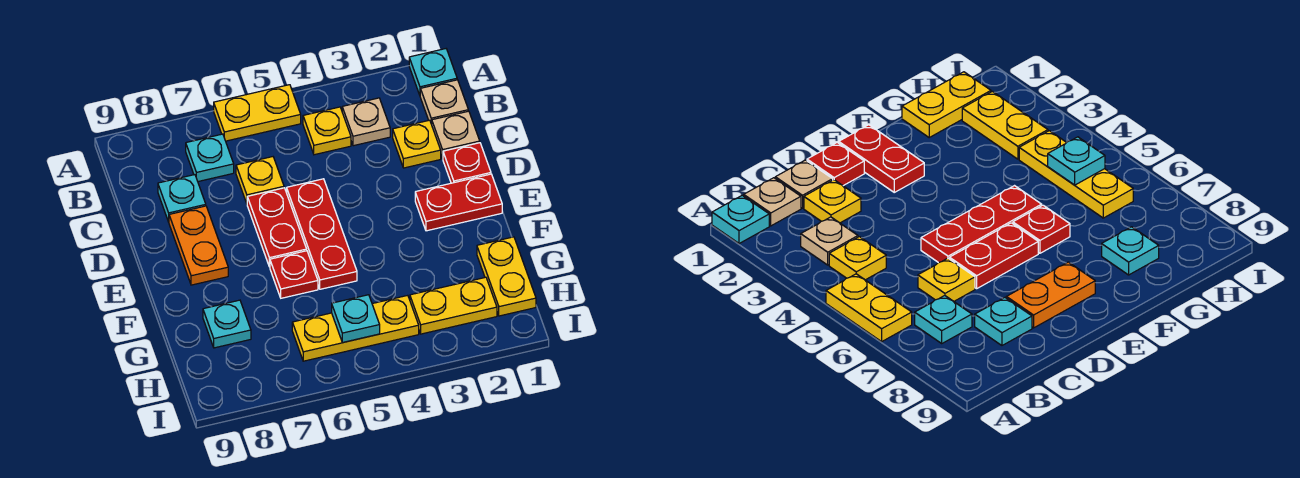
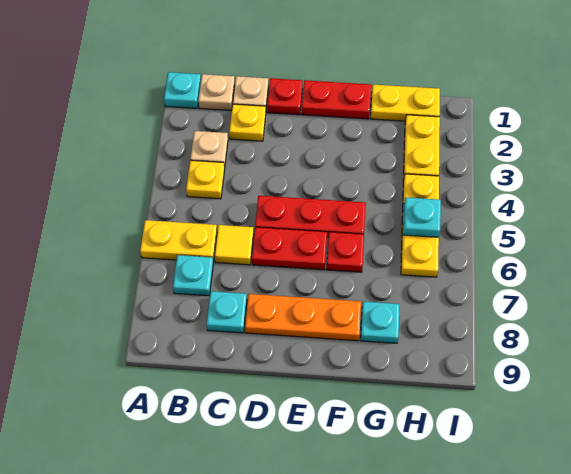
yellow 1x2 plate [214,85,301,141] -> yellow 1x2 plate turned to [140,220,217,262]
yellow 1x1 plate [236,157,284,203] -> yellow 1x1 tile [215,225,254,265]
orange 1x2 plate [169,206,228,285] -> orange 1x3 plate [245,294,361,341]
red 1x2 plate [415,174,502,231] -> red 1x2 plate turned to [302,80,371,119]

